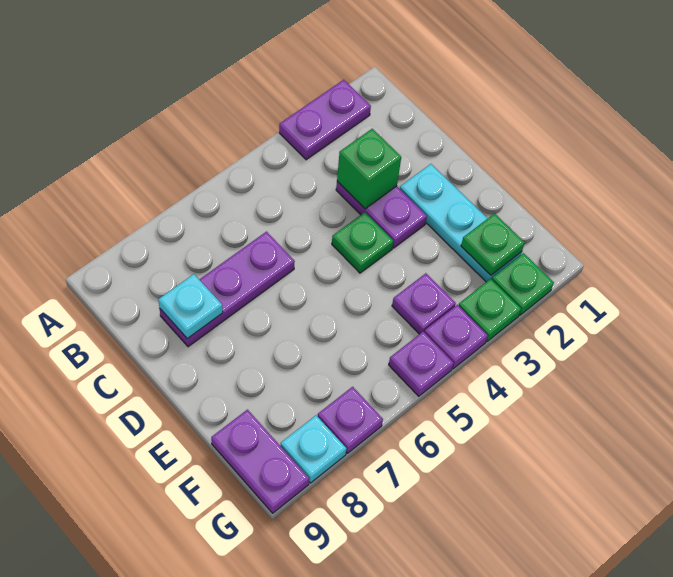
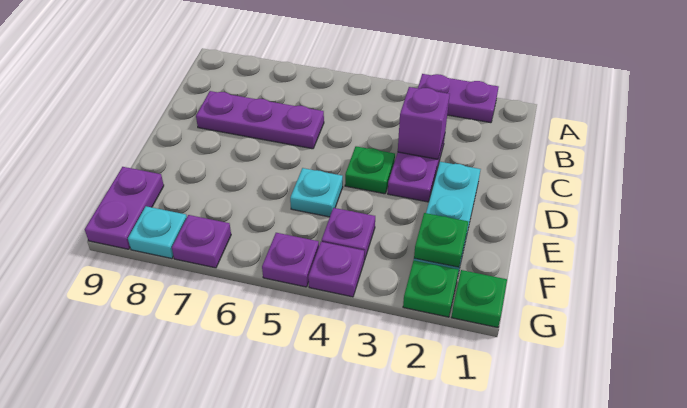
green 1x1 brick [337,129,401,209] -> purple 1x1 brick [398,87,450,159]
cyan 1x1 plate [158,274,223,339] -> cyan 1x1 plate moved to [290,168,343,217]
green 1x1 plate [458,279,521,342] -> green 1x1 plate moved to [451,270,507,328]

